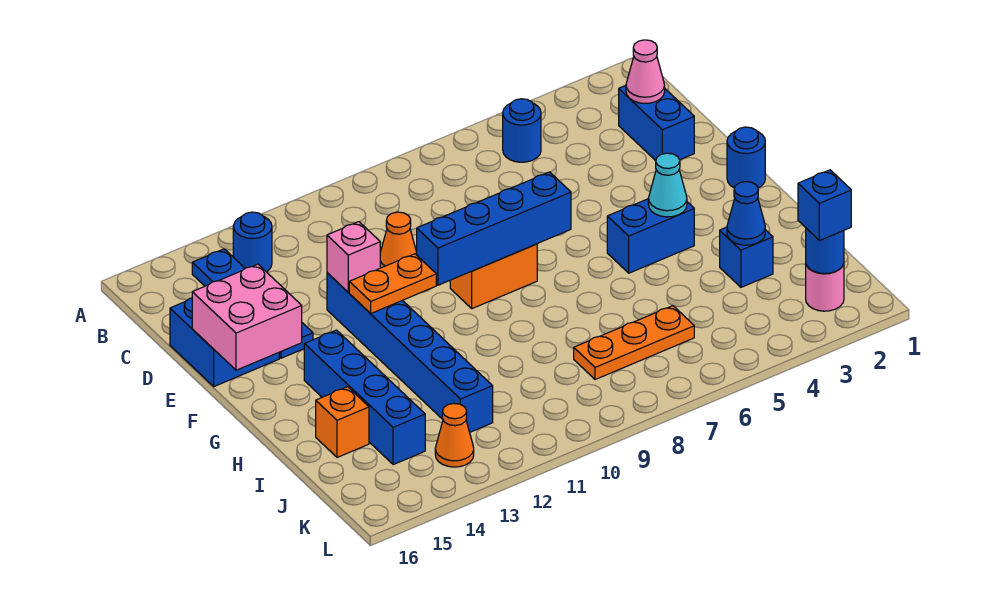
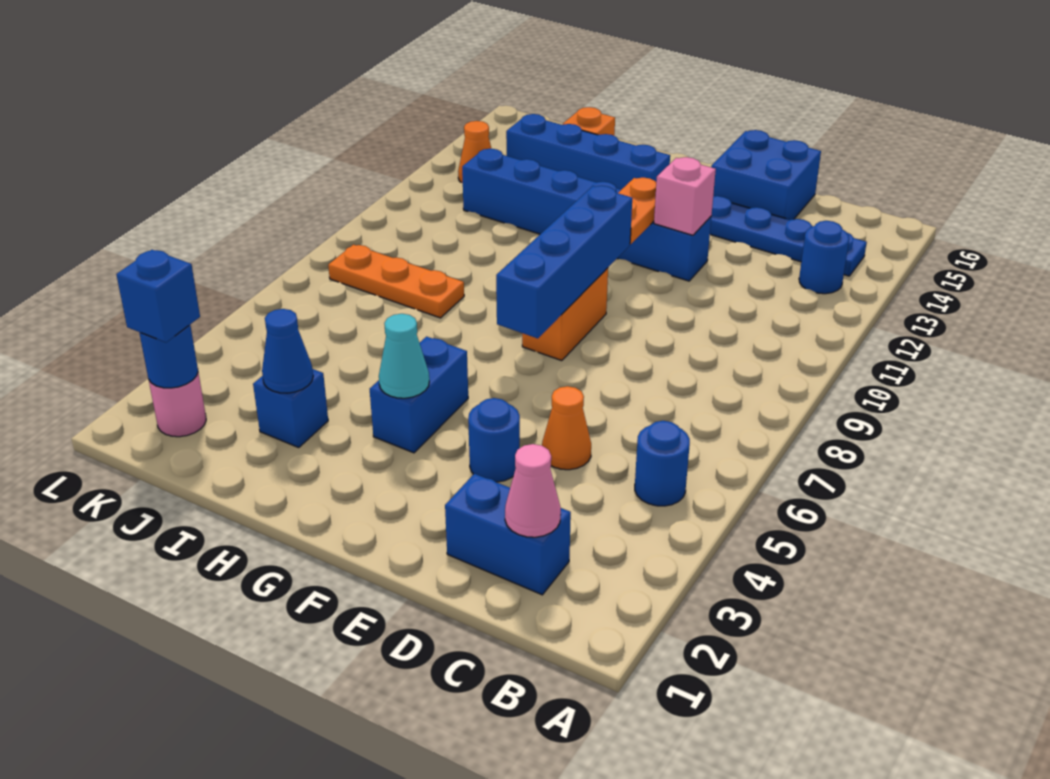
orange 1x1 cone [380,212,417,268] -> orange 1x1 cone moved to [542,386,591,470]
pink 2x2 brick [192,264,302,370] -> none
blue 1x1 round brick [727,127,765,188] -> blue 1x1 round brick moved to [468,398,520,482]
orange 1x3 plate [574,306,694,380] -> orange 1x3 plate turned to [328,245,464,318]

